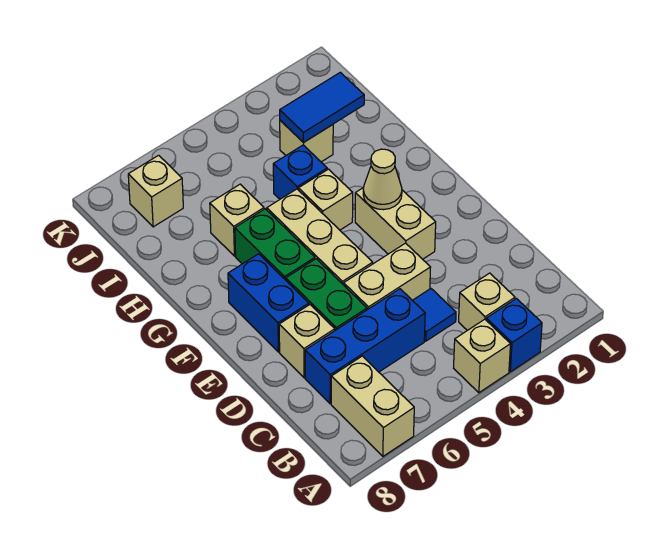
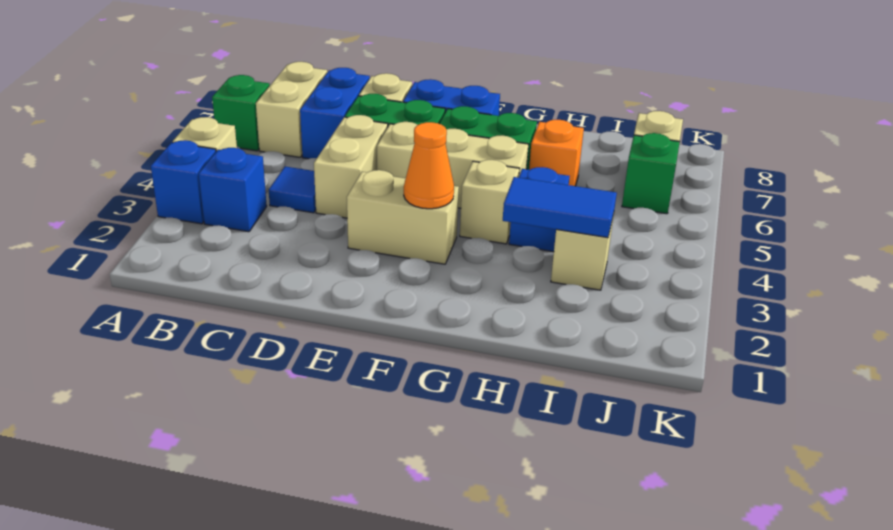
none -> green 1x1 brick [212,75,270,151]
tan 1x2 brick [331,356,414,456] -> tan 1x2 brick turned to [256,62,327,157]
tan 1x1 brick [459,273,515,331] -> blue 1x1 brick [199,148,267,232]
blue 1x3 brick [305,289,425,404] -> blue 1x2 brick [300,68,370,159]
tan 1x1 cone [363,149,402,210] -> orange 1x1 cone [404,122,454,209]
tan 1x1 brick [210,184,264,256] -> orange 1x1 brick [529,120,584,186]
blue 1x2 tile [280,72,364,142] -> blue 1x2 tile turned to [503,177,617,238]
none -> green 1x1 brick [622,133,680,214]

